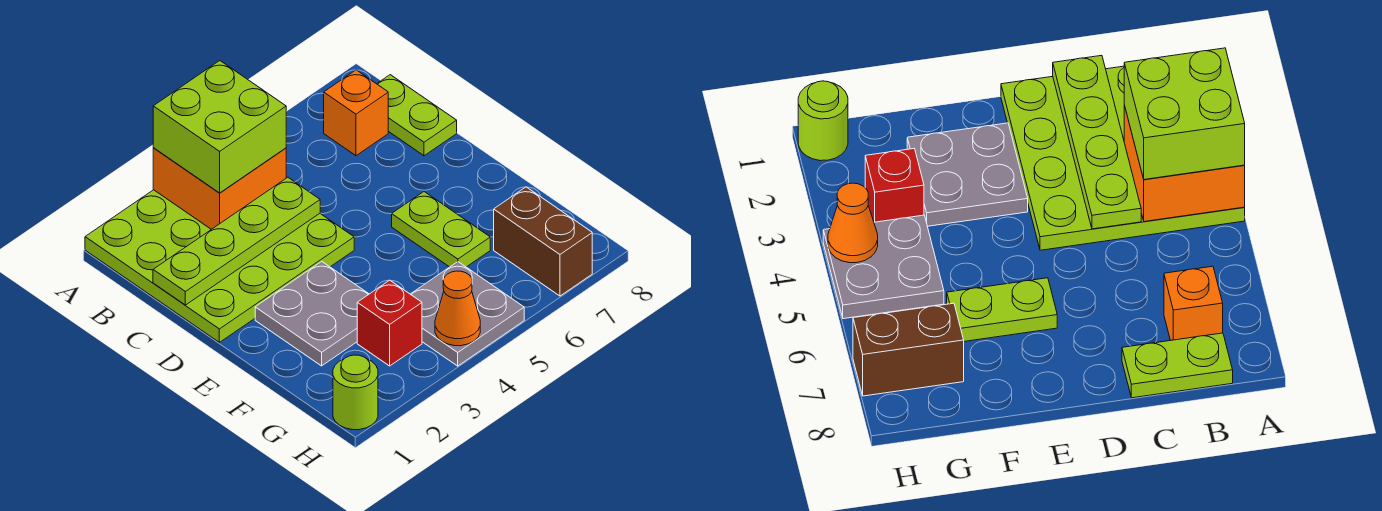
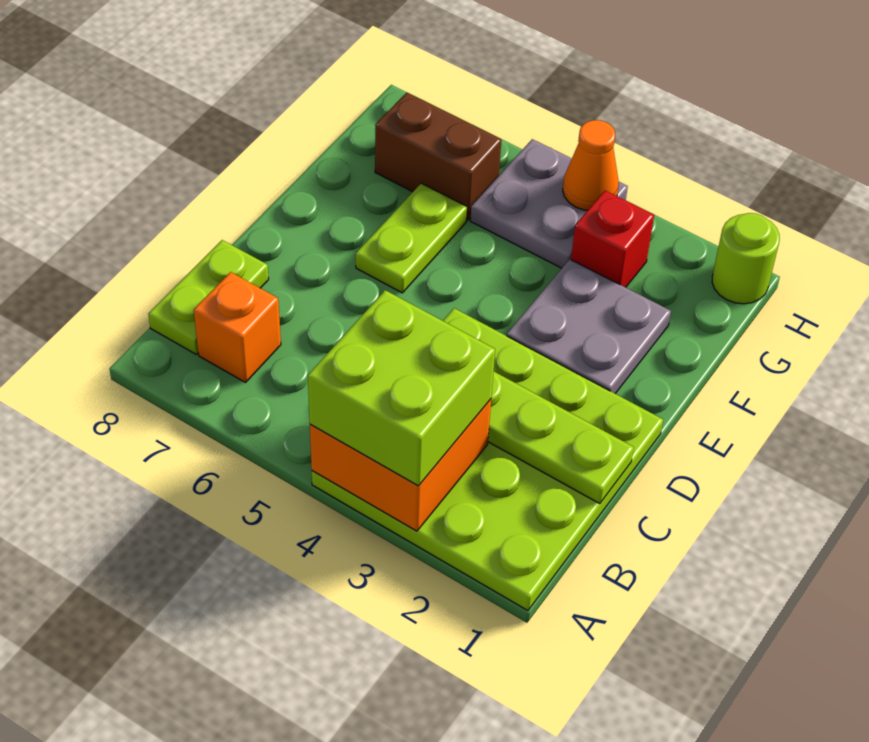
brown 1x2 brick [494,187,592,296] -> brown 1x2 brick turned to [375,93,501,220]

